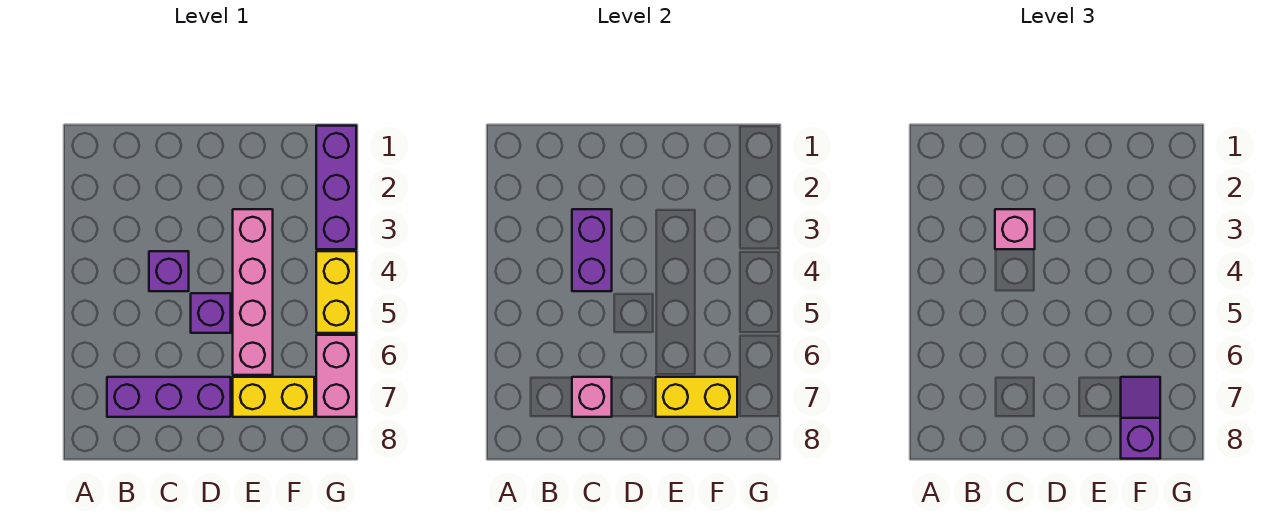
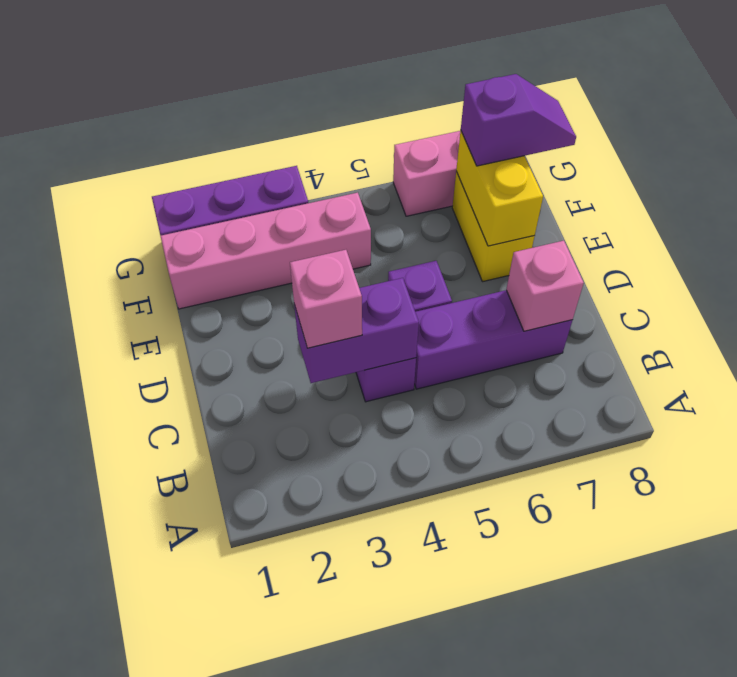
purple 1x3 brick [107,377,231,417] -> purple 1x3 brick turned to [414,290,572,389]
pink 1x4 brick [233,209,273,375] -> pink 1x4 brick moved to [161,193,371,309]
purple 1x2 slope [1121,377,1160,459] -> purple 1x2 slope turned to [461,74,576,166]
yellow 1x2 brick [316,251,356,333] -> none

